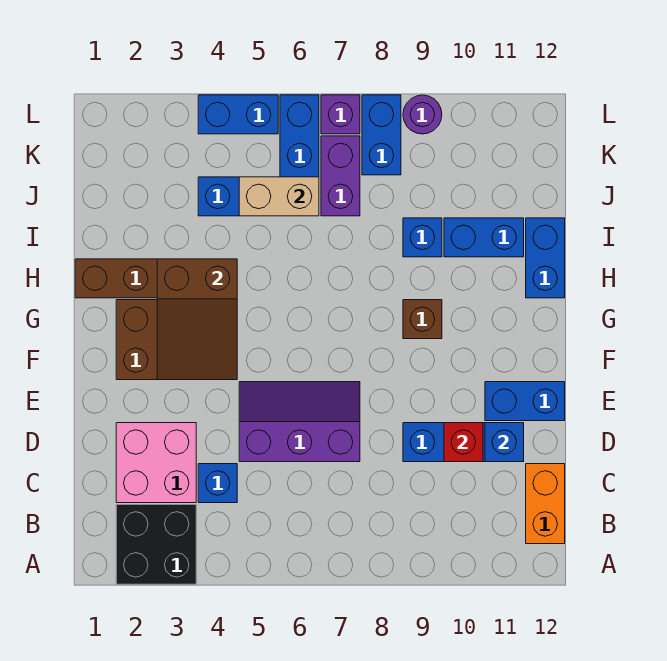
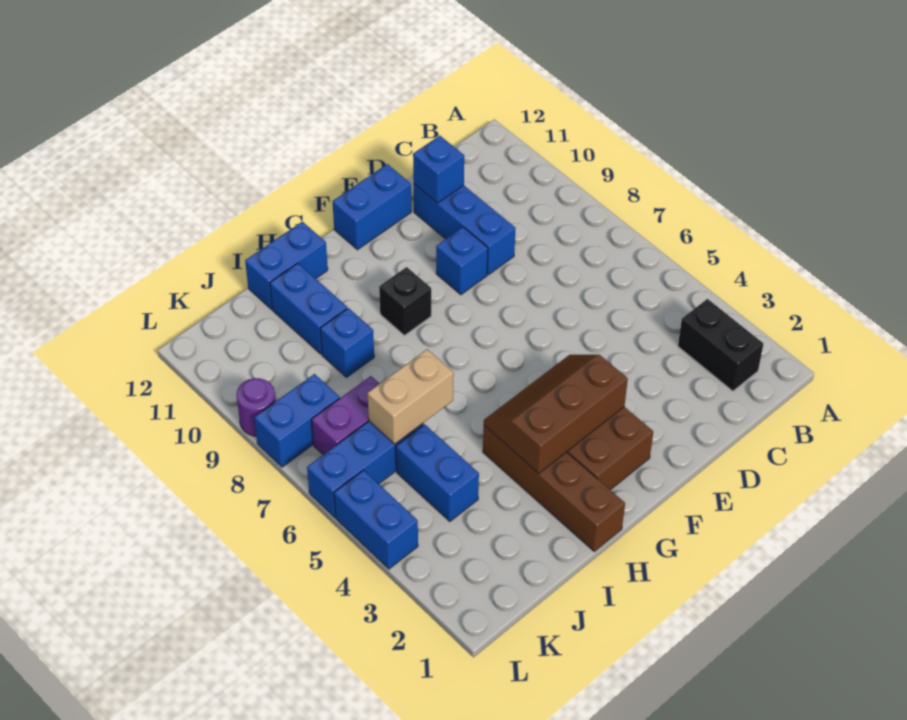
black 2x2 brick [116,505,196,584] -> black 1x2 brick [678,299,763,391]
orange 1x2 brick [526,464,565,544] -> none
pink 2x2 brick [116,423,196,503] -> none
blue 1x1 brick [198,464,237,503] -> blue 1x1 brick moved to [436,227,488,295]
purple 2x3 slope [239,382,360,462] -> none
red 1x1 brick [444,423,483,462] -> none
blue 1x2 brick [485,382,565,421] -> blue 1x2 brick turned to [332,164,411,250]
brown 2x3 slope [157,259,237,380] -> brown 2x3 slope turned to [484,355,628,474]
brown 1x1 brick [403,300,442,339] -> black 1x1 brick [379,267,431,336]
tan 1x2 brick [239,177,319,216] -> tan 1x2 brick turned to [368,349,454,444]
purple 1x1 brick [321,95,360,134] -> none

